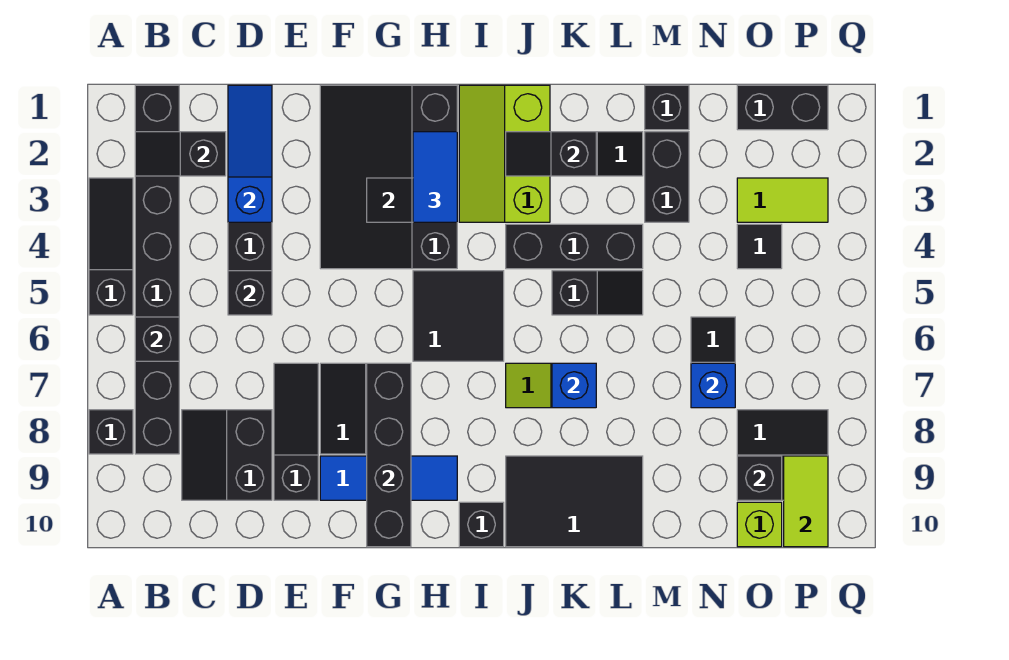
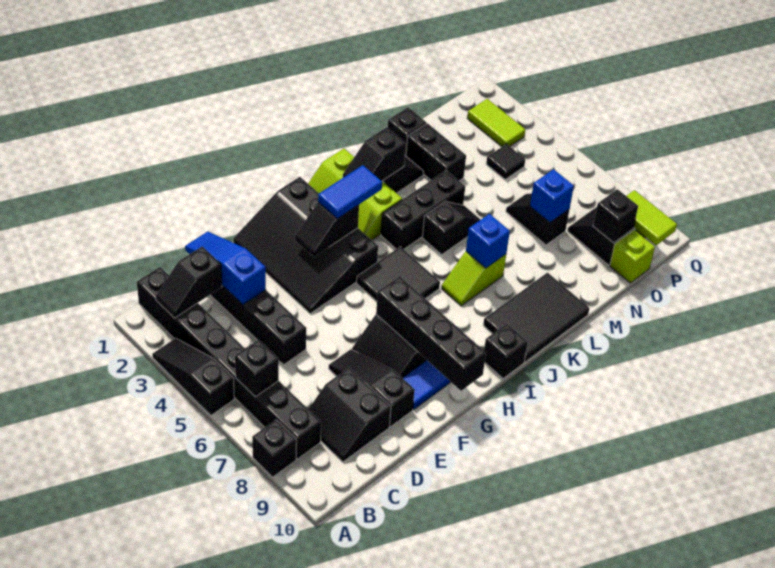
black 1x1 brick [228,271,272,315] -> none
blue 1x2 tile [413,132,457,222] -> blue 1x2 tile turned to [318,165,382,219]
black 1x2 brick [737,85,828,130] -> none
lime 1x2 tile [737,178,828,222] -> lime 1x2 tile turned to [467,99,525,146]

